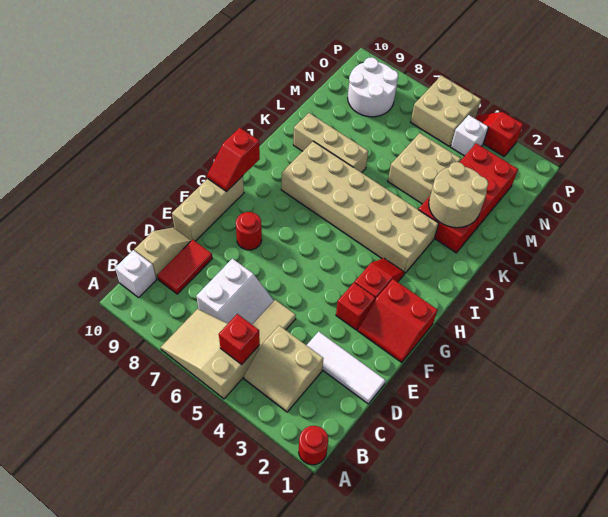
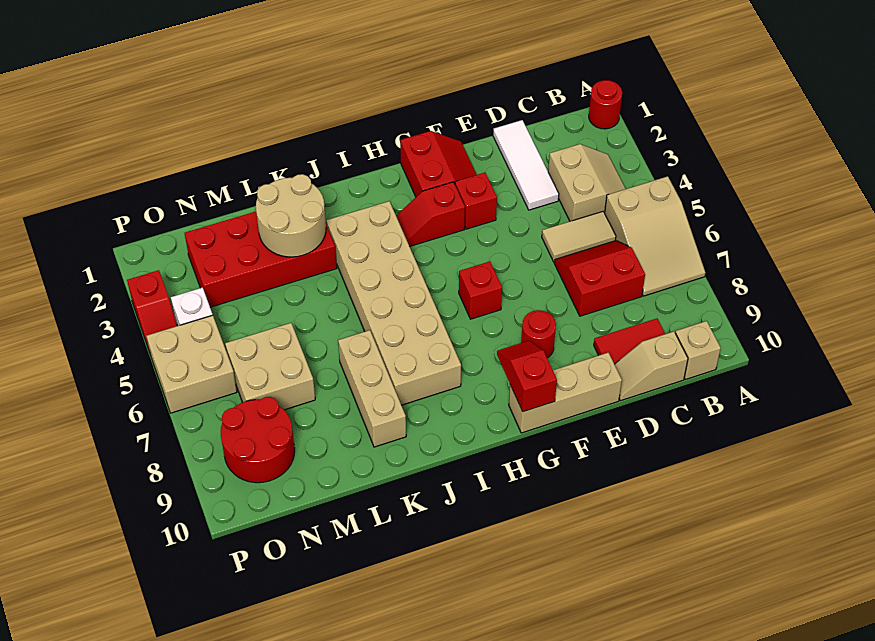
red 1x1 brick [219,314,260,365] -> red 1x1 brick moved to [459,261,502,319]
white 1x1 brick [115,250,156,297] -> tan 1x1 brick [675,321,721,379]
white 2x2 slope [196,259,274,324] -> red 2x2 slope [554,241,645,316]
red 1x2 slope [207,128,260,191] -> red 1x2 slope turned to [497,341,557,412]
tan 2x2 brick [388,133,461,204] -> tan 2x2 brick moved to [225,323,315,410]
white 2x2 round brick [348,57,398,117] -> red 2x2 round brick [221,397,295,483]

